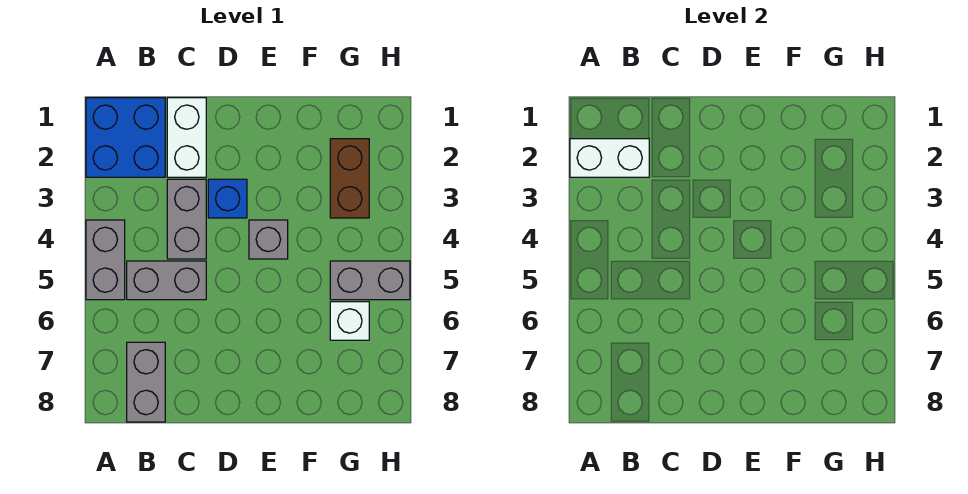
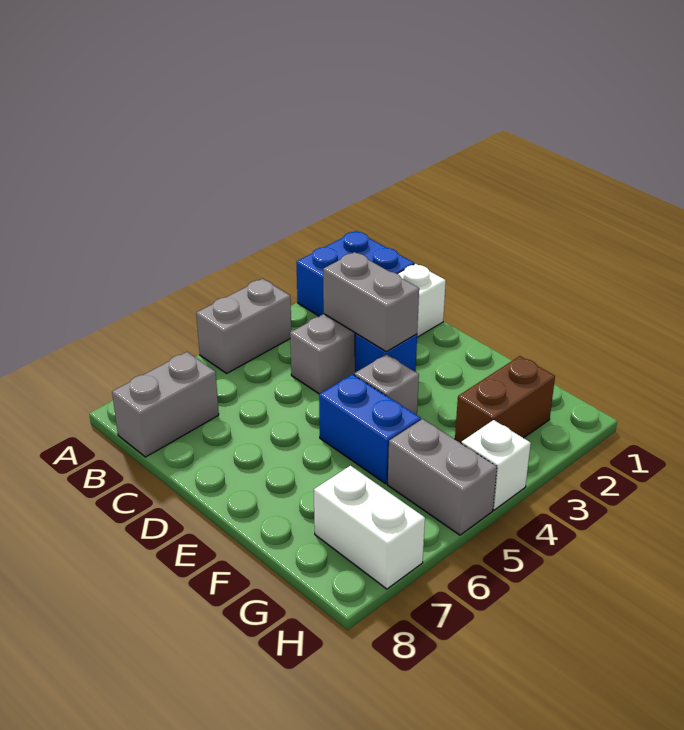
white 1x2 brick [570,139,649,177] -> white 1x2 brick moved to [314,466,425,589]
grey 1x2 brick [127,261,206,300] -> grey 1x2 brick moved to [323,252,419,352]
none -> blue 1x2 brick [319,374,421,484]
white 1x1 brick [330,302,369,340] -> white 1x1 brick moved to [461,420,531,510]

